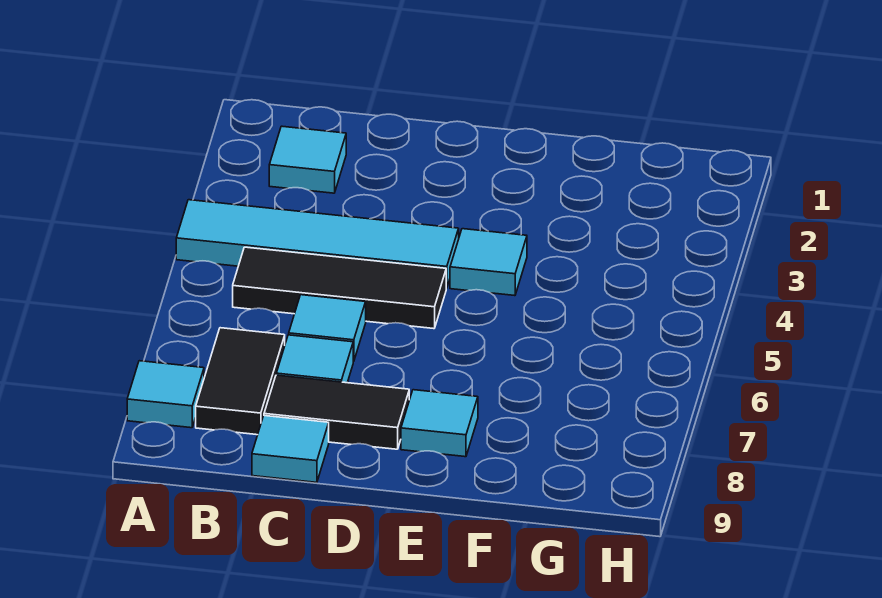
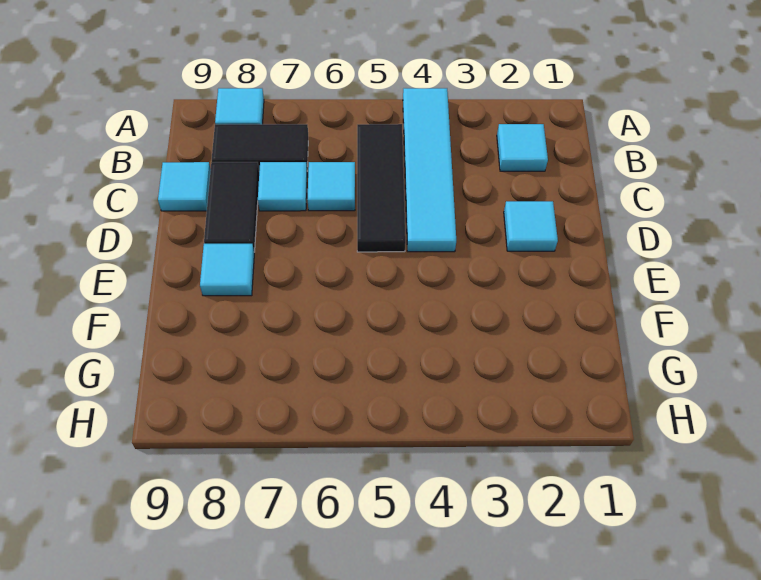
cyan 1x1 tile [450,229,527,296] -> cyan 1x1 tile moved to [504,201,558,251]

